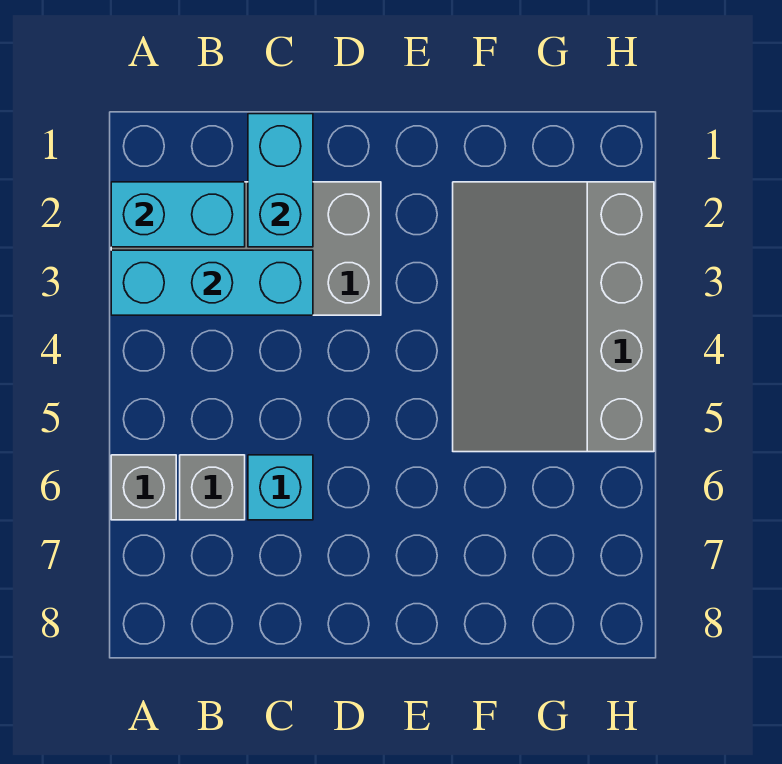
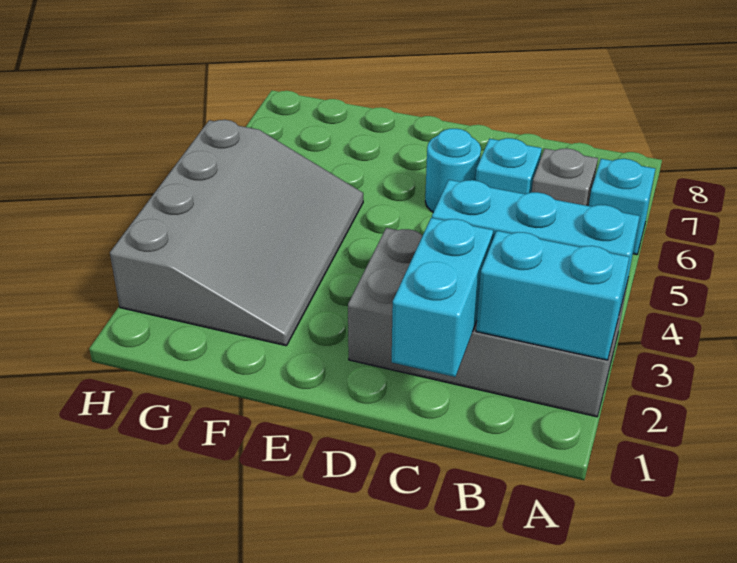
grey 1x1 brick [111,455,176,520] -> cyan 1x1 brick [589,159,655,255]
none -> cyan 1x1 round brick [425,129,481,212]

